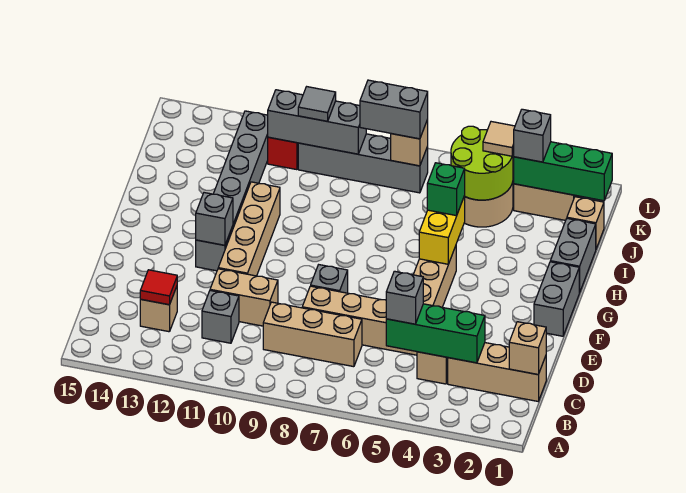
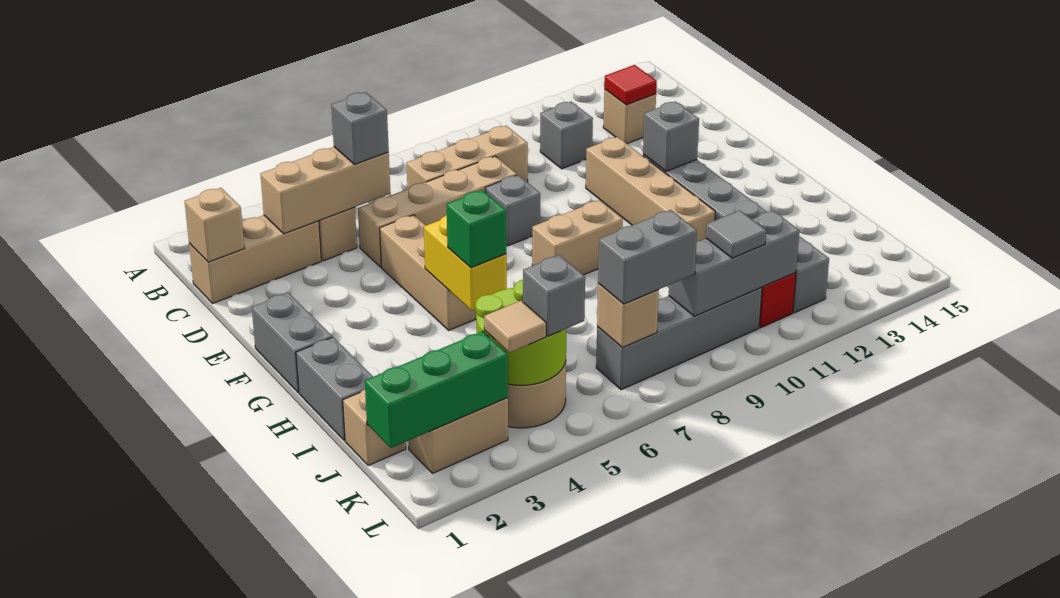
green 1x3 brick [386,304,485,363] -> tan 1x3 brick [260,147,391,234]
tan 1x2 brick [210,269,278,326] -> tan 1x2 brick moved to [532,200,623,275]
grey 1x1 brick [514,109,551,162] -> grey 1x1 brick moved to [523,255,585,336]

